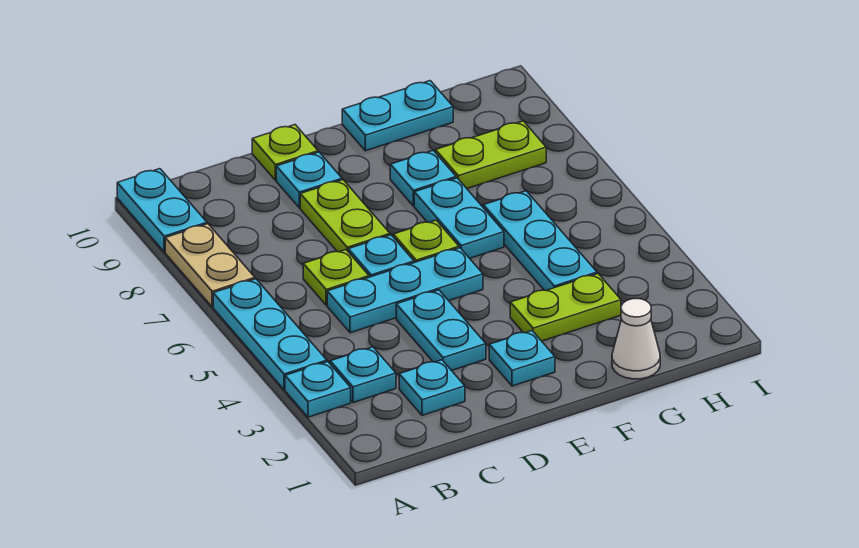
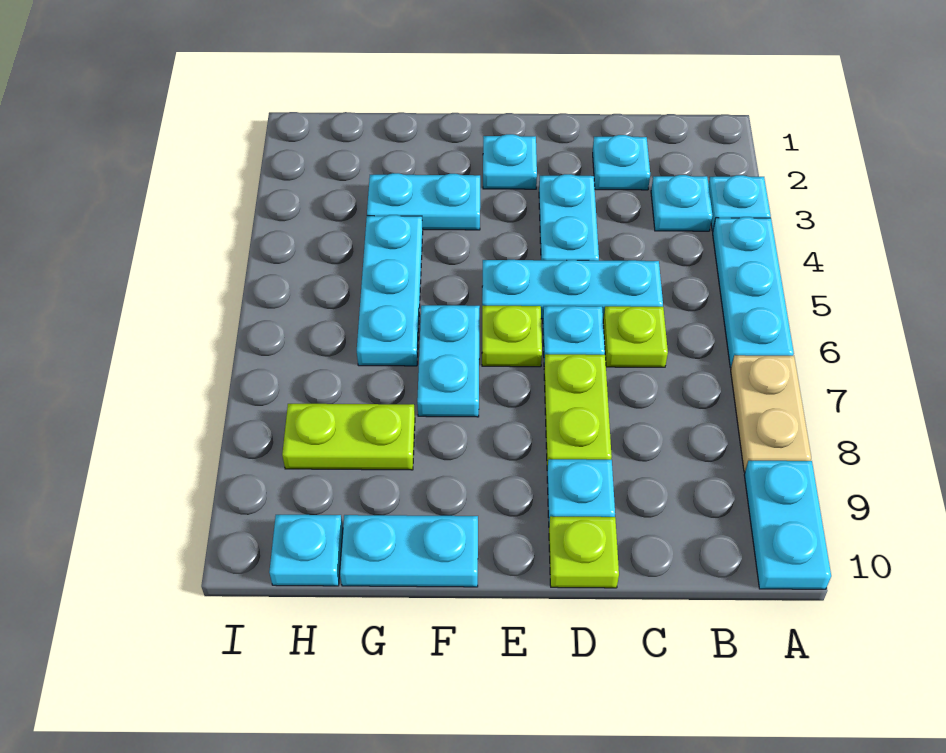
lime 1x2 plate [510,274,621,341] -> cyan 1x2 plate [367,173,480,230]
cyan 1x1 plate [390,150,456,206] -> cyan 1x1 plate moved to [269,515,343,586]
white 1x1 cone [612,298,660,379] -> none

